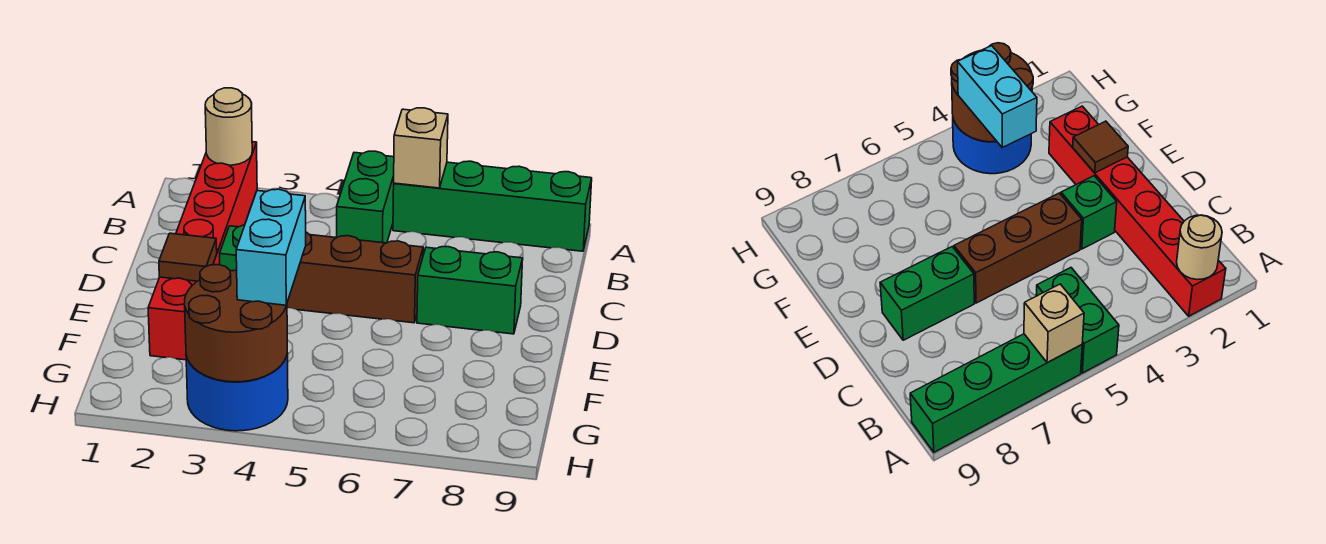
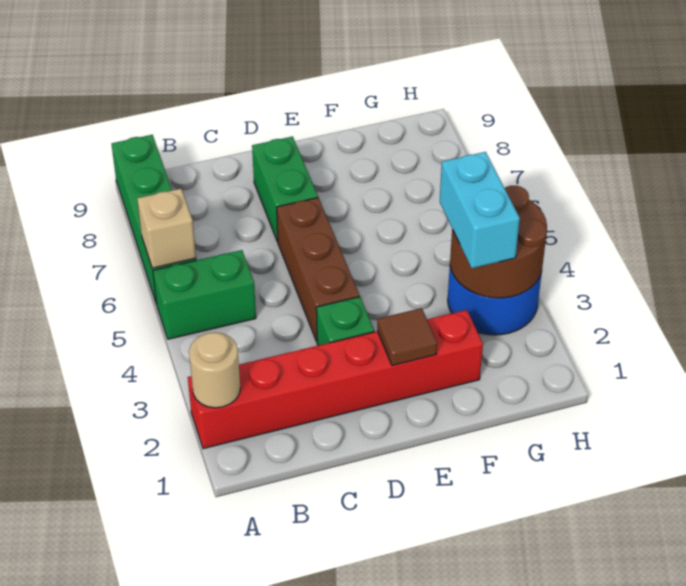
cyan 1x2 brick [236,189,306,305] -> cyan 1x2 brick turned to [440,152,520,268]

